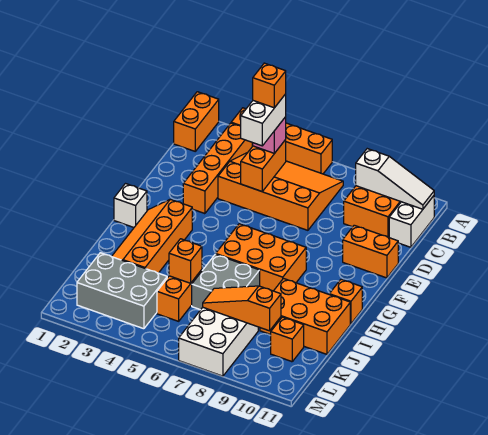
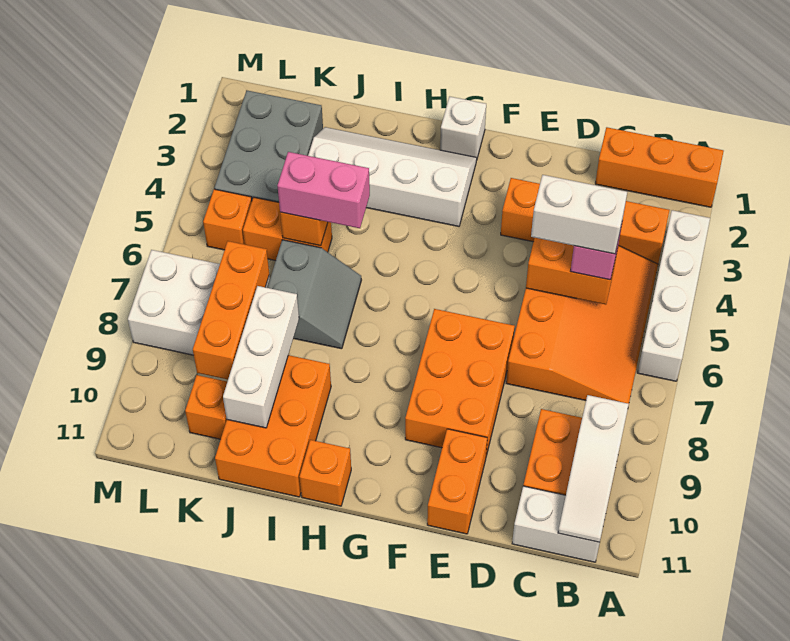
orange 1x2 brick [174,92,219,151] -> orange 1x3 brick [595,127,724,207]
orange 1x4 brick [231,108,332,174] -> white 1x4 brick [638,210,710,381]
orange 1x1 brick [253,63,286,108] -> orange 1x1 brick moved to [203,189,252,250]
orange 2x4 slope [112,199,192,273] -> white 2x4 slope [308,127,477,226]
orange 2x3 brick [216,224,306,291] -> orange 2x3 brick moved to [405,309,515,456]
none -> pink 1x2 brick [278,152,370,228]
grey 2x2 brick [192,254,260,310] -> grey 2x2 slope [267,240,361,349]
none -> white 1x3 brick [223,286,299,428]
orange 1x3 slope [203,286,281,331] -> orange 1x3 brick [193,241,269,379]

